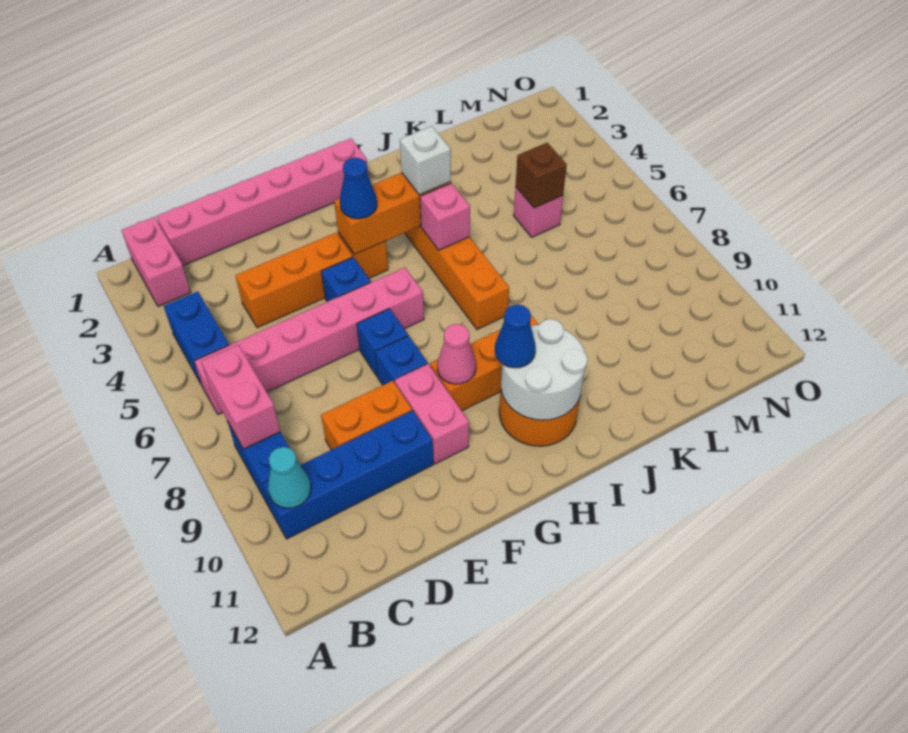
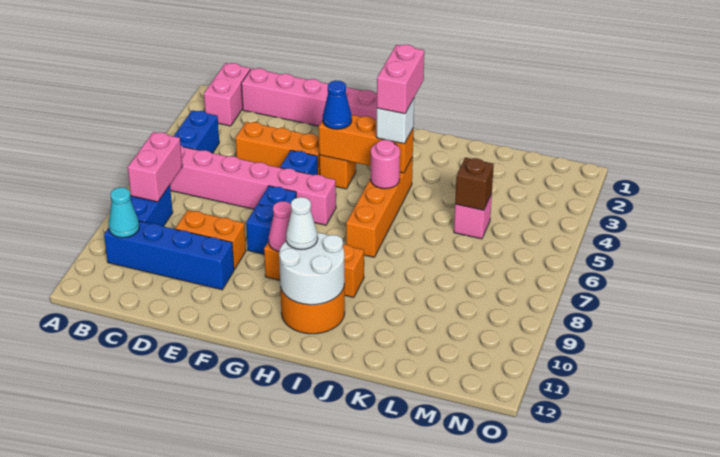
pink 1x2 brick [395,364,469,464] -> pink 1x2 brick moved to [377,45,424,114]
blue 1x1 cone [495,304,536,368] -> white 1x1 cone [286,197,318,250]
pink 1x1 brick [420,183,470,250] -> pink 1x1 round brick [370,140,400,189]

